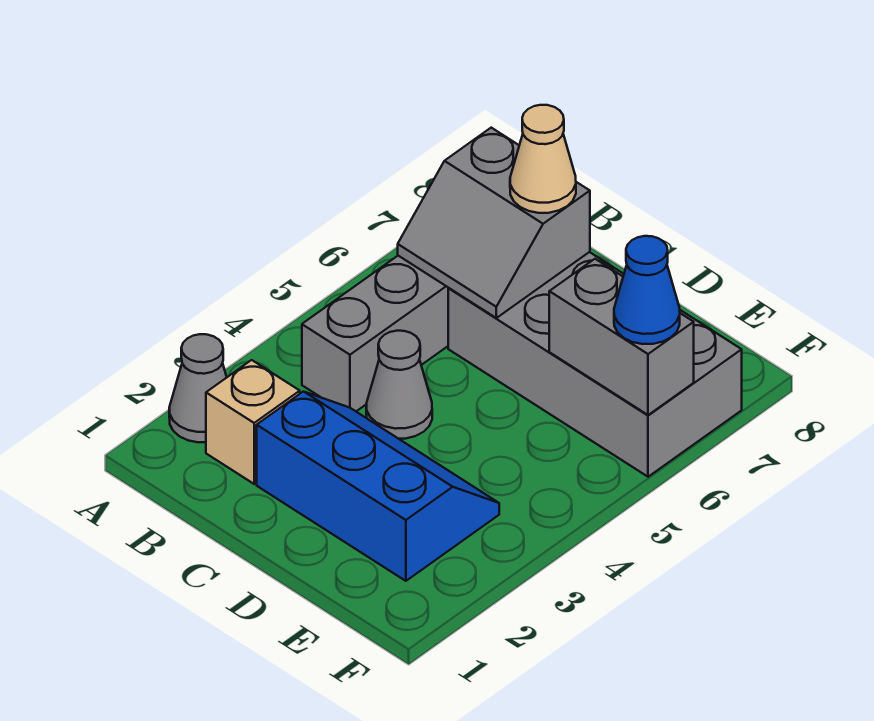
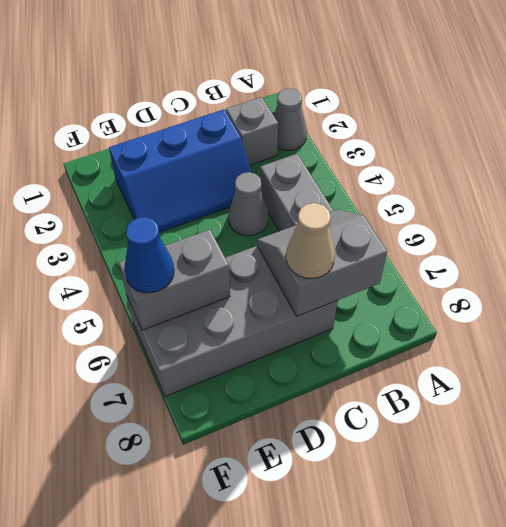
tan 1x1 brick [206,360,300,484] -> grey 1x1 brick [226,97,278,165]

